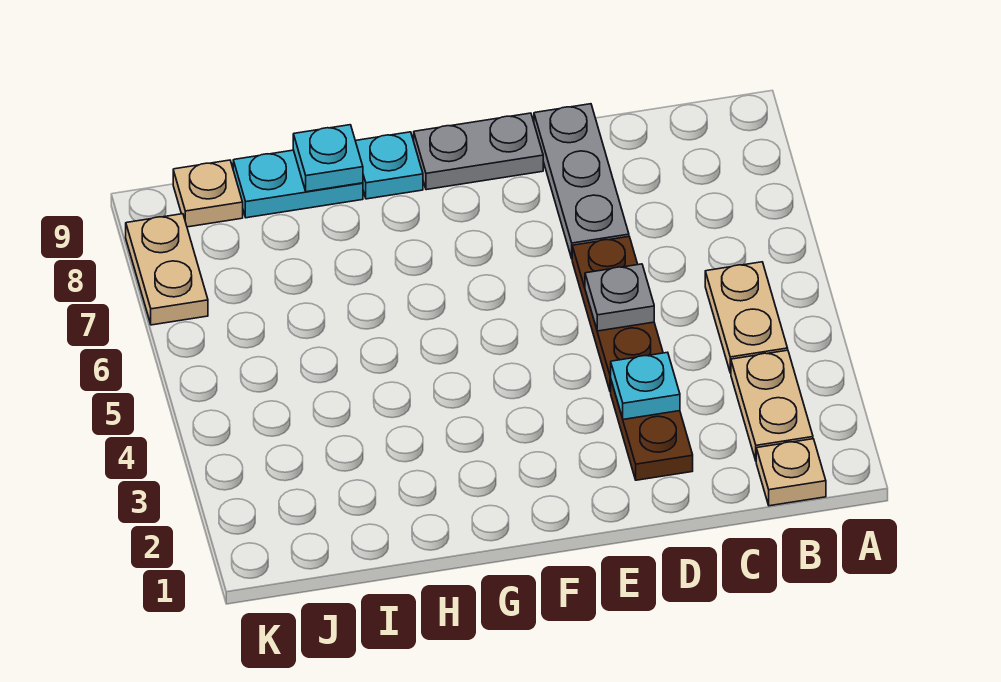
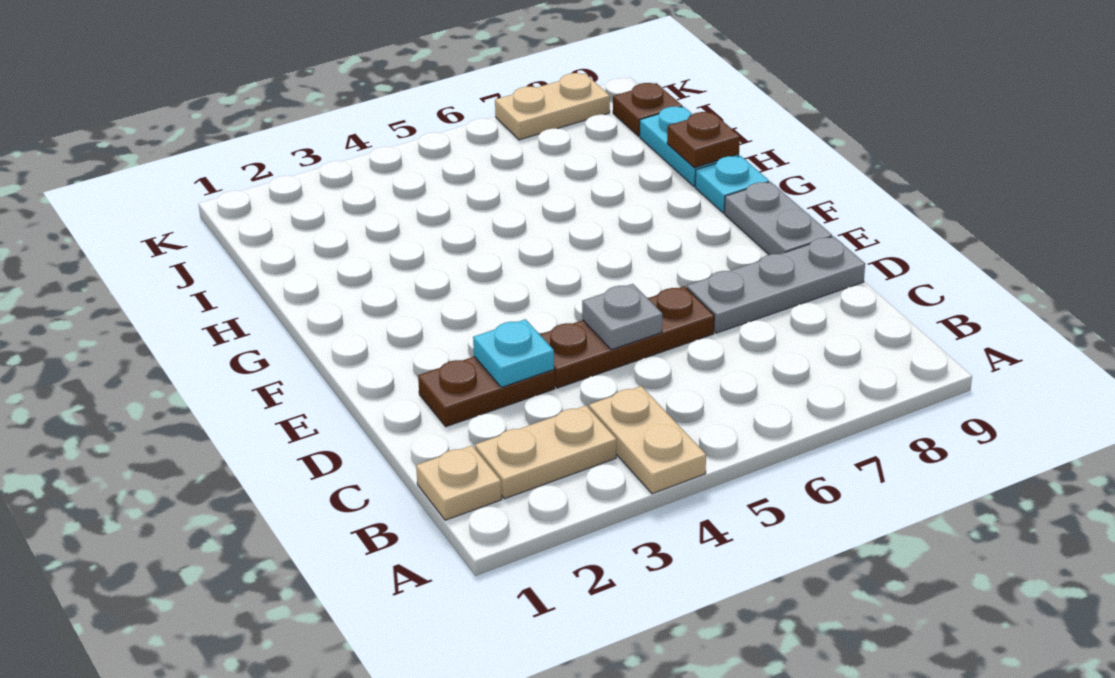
tan 1x2 plate [705,262,788,373] -> tan 1x2 plate turned to [589,386,706,494]
cyan 1x1 plate [293,125,363,192] -> brown 1x1 plate [667,112,740,168]
tan 1x1 plate [173,160,243,227] -> brown 1x1 plate [613,83,682,136]

